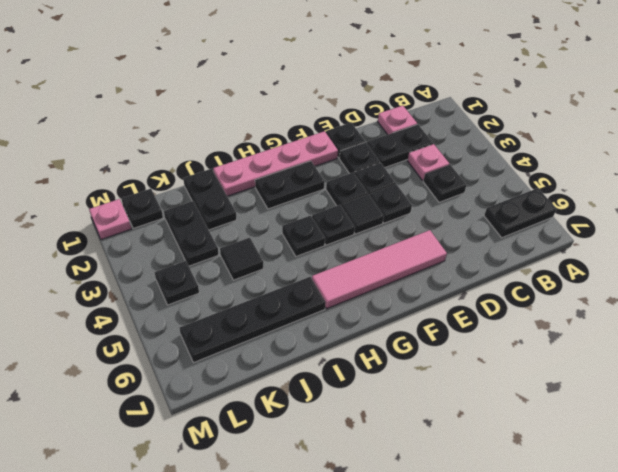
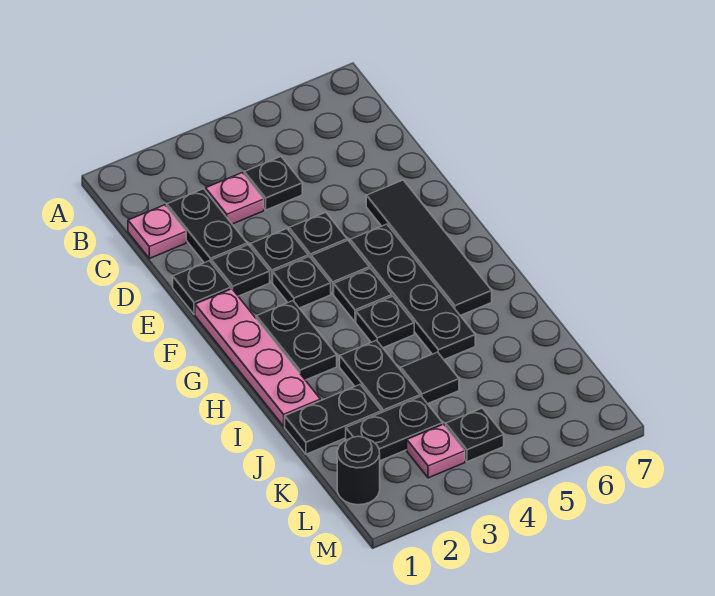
black 1x2 plate [484,188,556,238] -> black 1x2 plate moved to [340,340,420,412]
pink 1x4 tile [312,230,447,309] -> black 1x4 tile [366,180,492,315]
black 1x4 plate [180,277,326,363] -> black 1x4 plate moved to [350,224,475,359]
black 1x1 plate [121,189,163,229] -> black 1x1 round brick [337,436,380,505]
pink 1x1 plate [89,199,131,240] -> pink 1x1 plate moved to [407,424,465,478]

